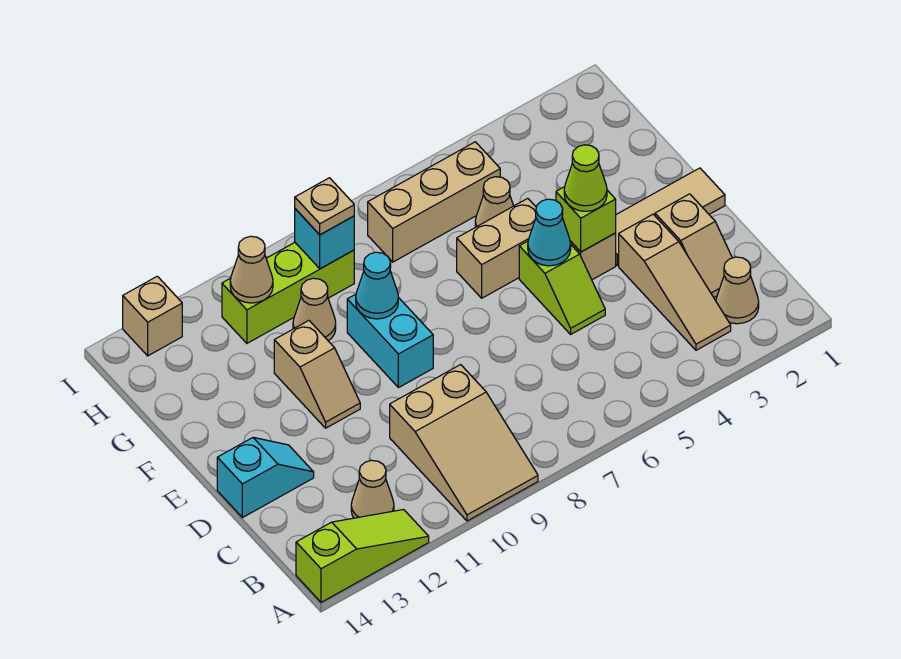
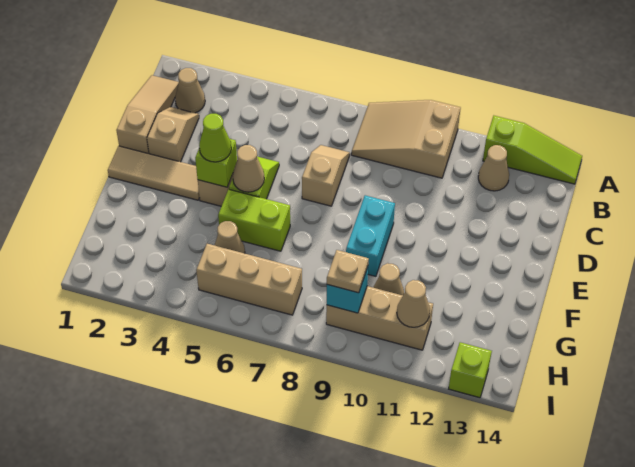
tan 2x3 slope [390,365,538,521] -> tan 2x3 slope turned to [351,100,461,178]
lime 1x3 slope [296,510,429,602] -> lime 1x3 slope turned to [483,116,582,184]
tan 1x3 slope [619,214,731,350] -> tan 1x3 slope moved to [116,75,179,154]
cyan 1x2 slope [217,437,314,518] -> none
cyan 1x1 cone [528,199,571,266] -> tan 1x1 cone [233,145,264,192]
tan 1x2 slope [274,321,360,428] -> tan 1x2 slope moved to [302,145,350,206]
tan 1x2 brick [457,198,536,298] -> lime 1x2 brick [218,189,290,251]
cyan 1x1 cone [356,252,398,319] -> none
lime 1x3 brick [222,243,354,343] -> tan 1x3 brick [326,286,433,350]
tan 1x1 brick [123,276,182,356] -> lime 1x1 brick [449,342,492,398]

